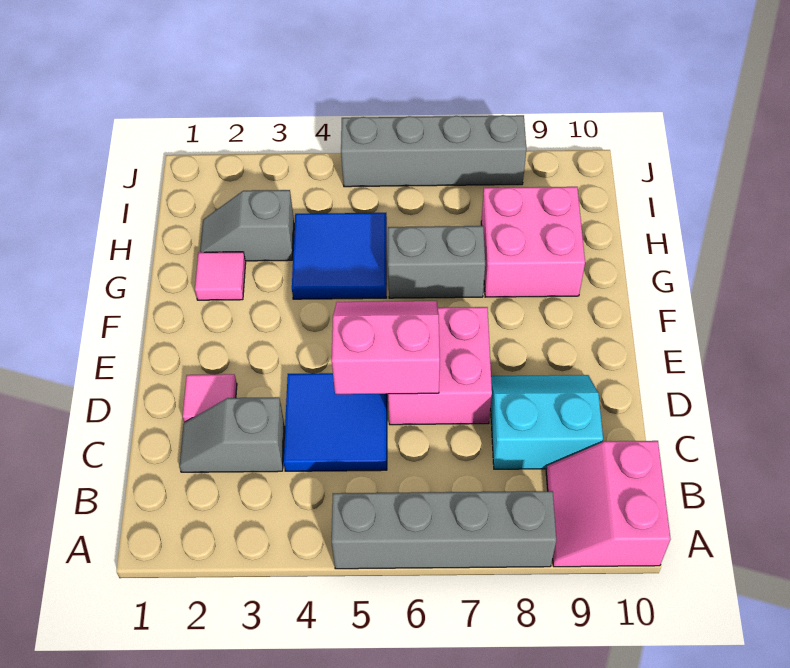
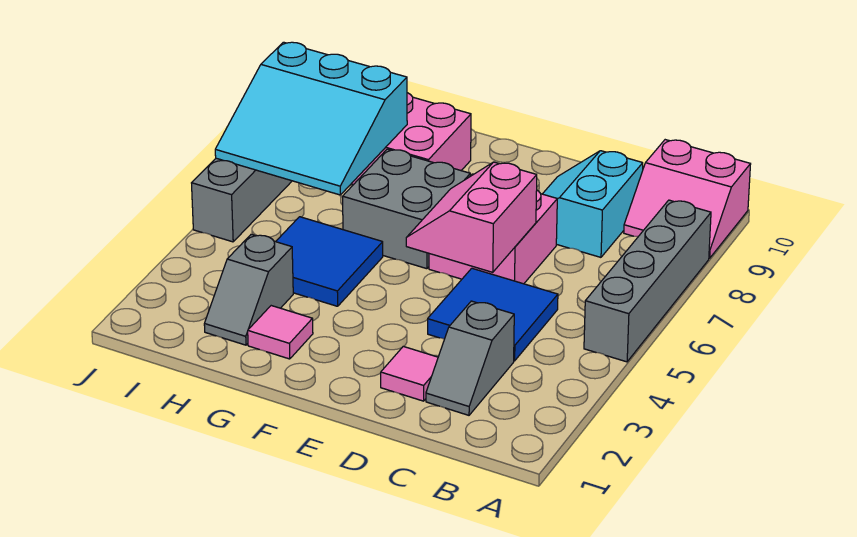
grey 1x2 brick [388,226,485,298] -> grey 2x2 brick [343,149,470,269]
none -> cyan 3x3 slope [215,42,407,195]

